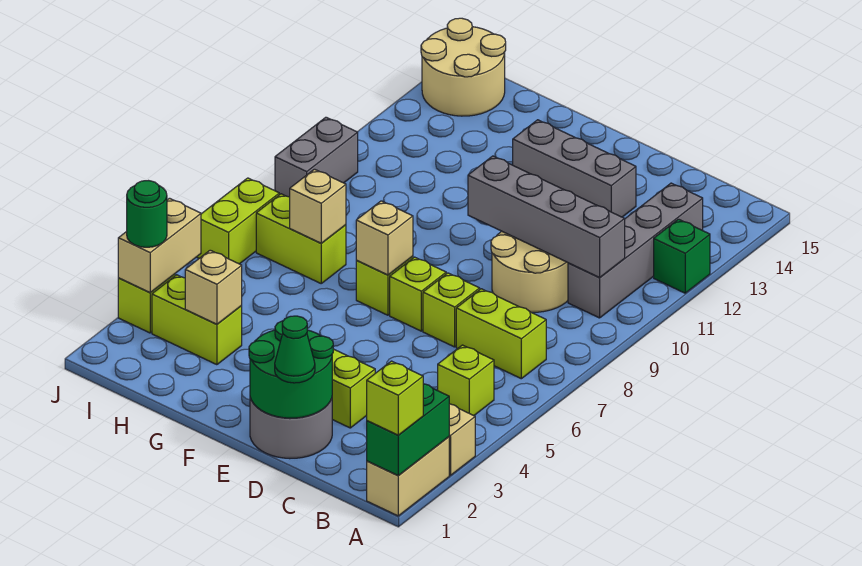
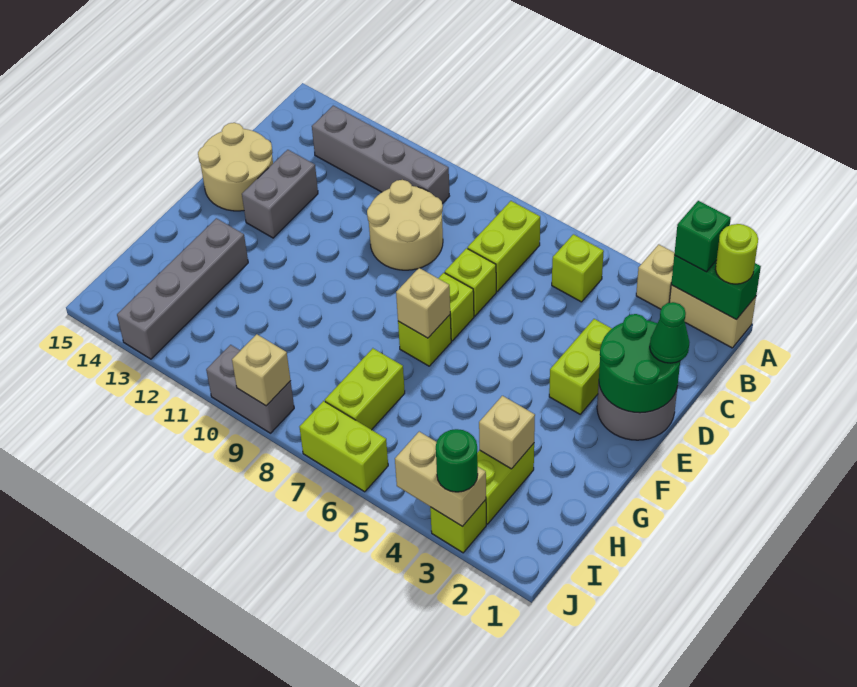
lime 1x1 brick [367,361,423,435] -> lime 1x1 round brick [715,224,758,284]
green 1x1 brick [654,219,710,293] -> green 1x1 brick moved to [674,201,731,272]
grey 1x4 brick [468,156,625,277] -> grey 1x4 brick moved to [117,218,248,359]
grey 1x3 brick [513,120,636,217] -> grey 1x2 brick [242,150,318,238]
tan 1x1 brick [290,169,346,243] -> tan 1x1 brick moved to [232,334,291,406]
tan 2x2 round brick [421,18,506,116] -> tan 2x2 round brick moved to [198,123,273,211]

